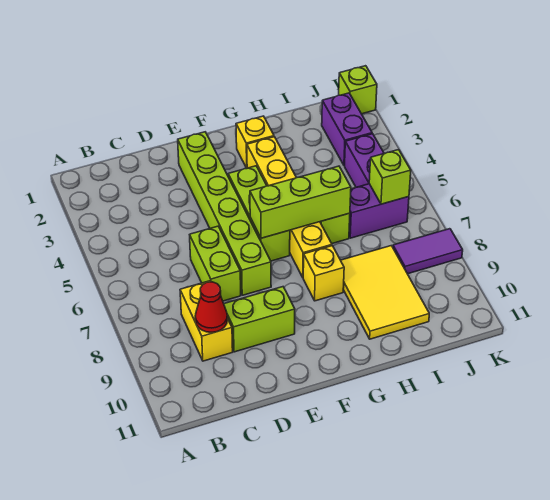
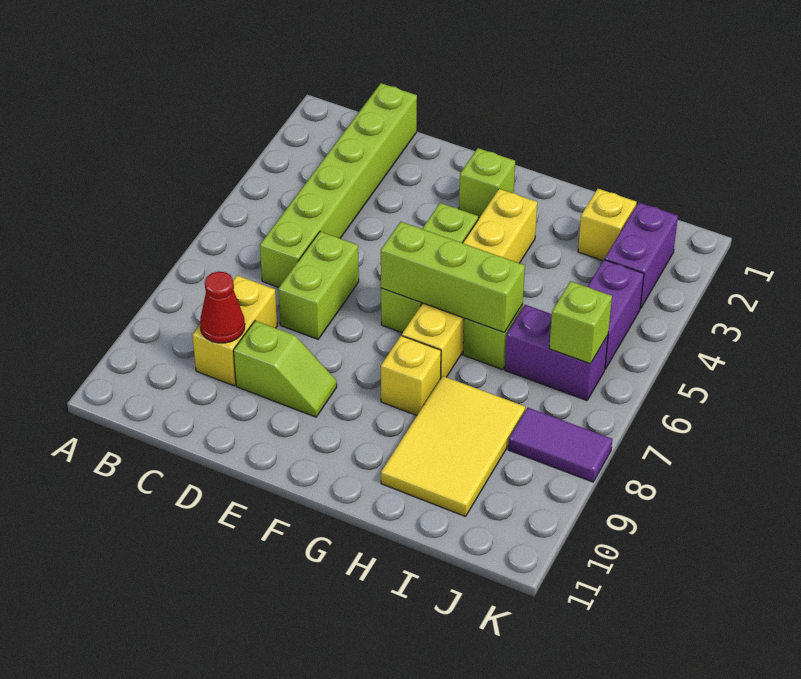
lime 1x2 brick [224,287,295,352] -> lime 1x2 slope [233,321,337,417]
lime 1x6 brick [178,132,271,295] -> lime 1x6 brick moved to [260,83,417,287]
yellow 1x1 brick [236,116,274,168] -> yellow 1x1 brick moved to [578,189,637,261]
lime 1x1 brick [339,66,377,114] -> lime 1x1 brick moved to [459,148,515,218]

